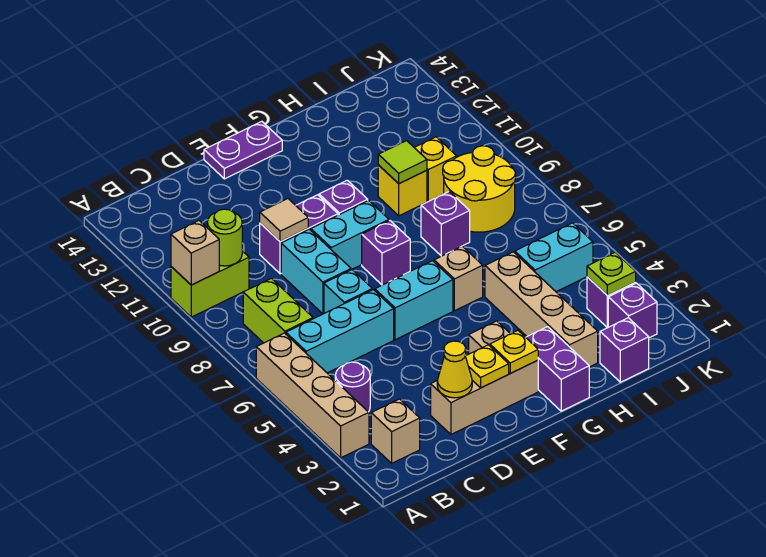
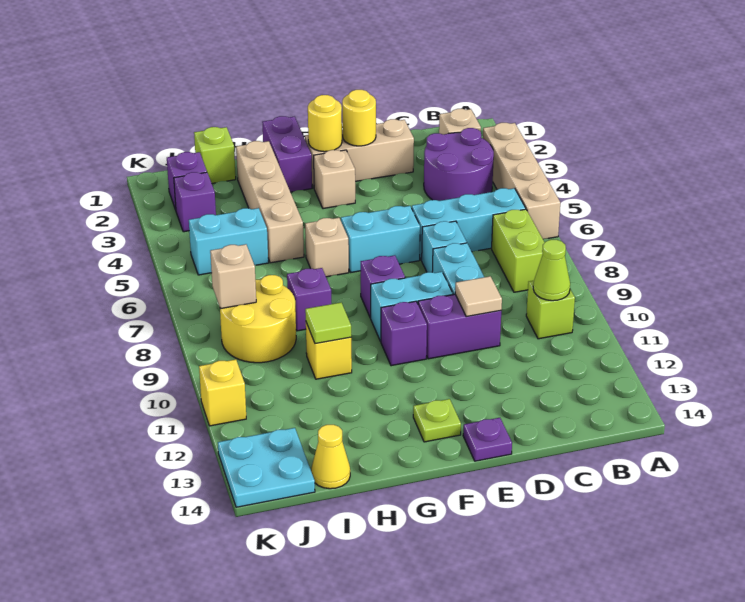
lime 1x2 brick [171,251,249,317] -> lime 1x1 brick [526,281,575,339]
tan 1x1 brick [171,221,219,285] -> tan 1x1 brick moved to [210,244,256,309]
purple 1x1 round brick [335,362,370,412] -> purple 2x2 round brick [424,128,494,201]
lime 1x1 round brick [207,209,242,266] -> lime 1x1 cone [533,240,570,301]
yellow 1x1 cone [437,341,472,398] -> yellow 1x1 cone moved to [311,425,350,489]
yellow 1x1 plate [465,345,509,388] -> yellow 1x1 round brick [342,90,376,146]
purple 1x2 plate [204,121,282,179] -> purple 1x1 plate [463,418,512,461]
yellow 1x1 plate [490,331,538,373] -> yellow 1x1 round brick [308,95,342,152]
purple 1x1 brick [600,318,649,382] -> lime 1x1 brick [194,127,236,183]
yellow 1x1 brick [414,137,457,201] -> yellow 1x1 brick moved to [199,360,246,426]
lime 1x1 plate [587,252,636,296] -> lime 1x1 plate moved to [413,399,461,442]
none -> cyan 2x2 plate [218,428,315,507]

